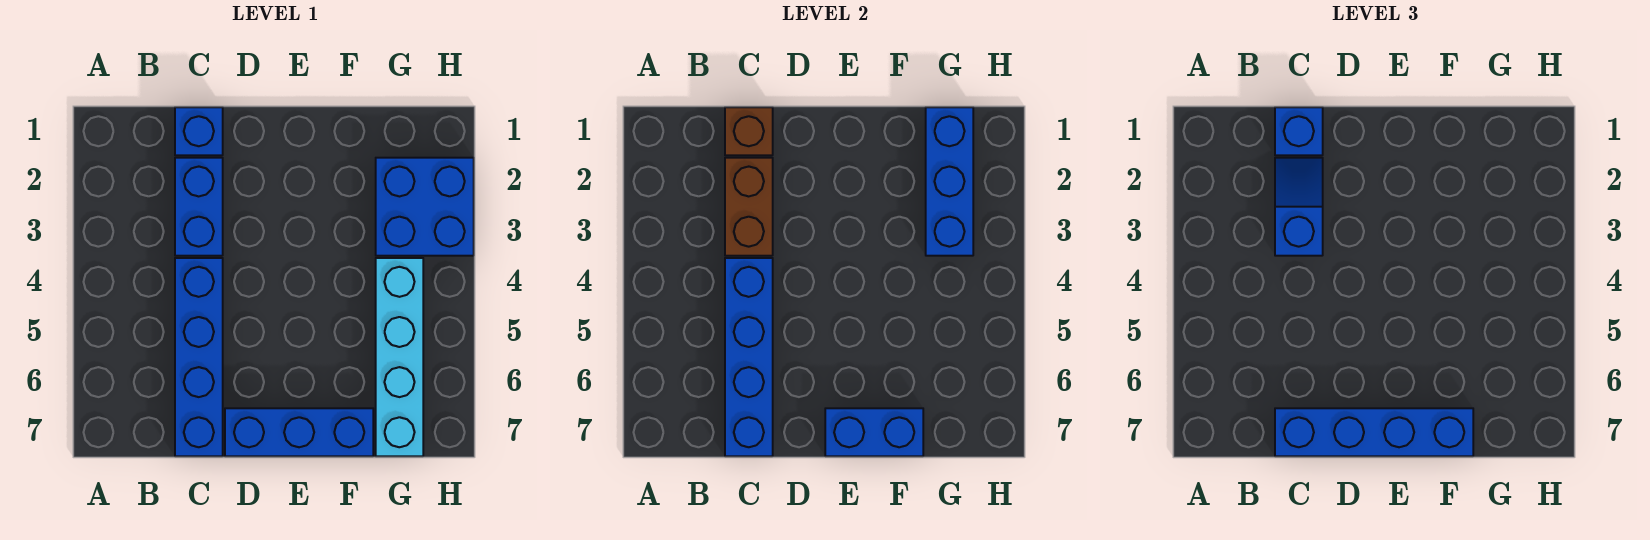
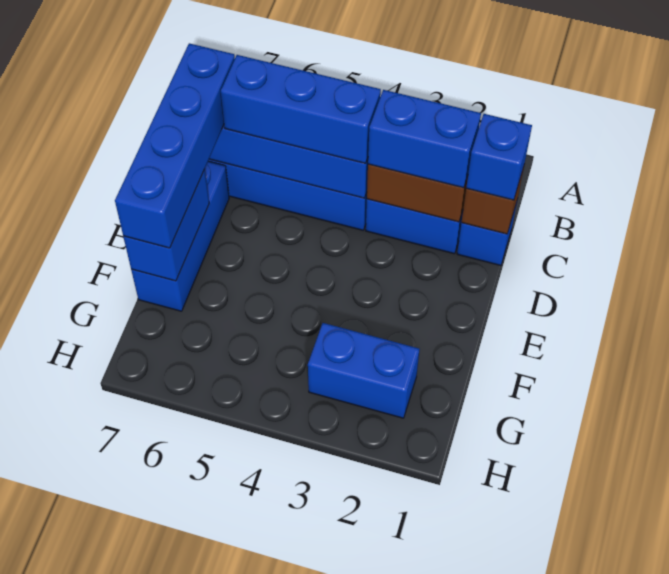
blue 1x2 slope [1275,158,1323,256] -> blue 1x2 brick [368,90,481,188]
blue 1x3 brick [926,107,973,256] -> blue 1x3 brick moved to [221,55,381,163]
blue 2x2 brick [376,158,474,256] -> blue 1x2 brick [308,323,420,418]
cyan 1x4 brick [376,258,423,456] -> none

